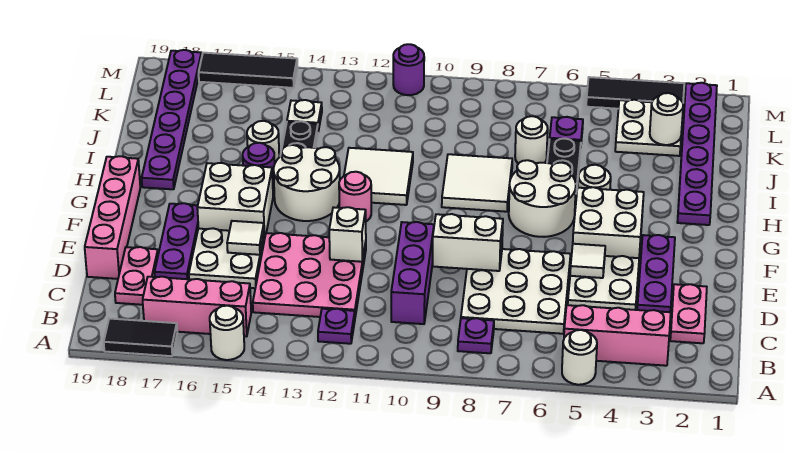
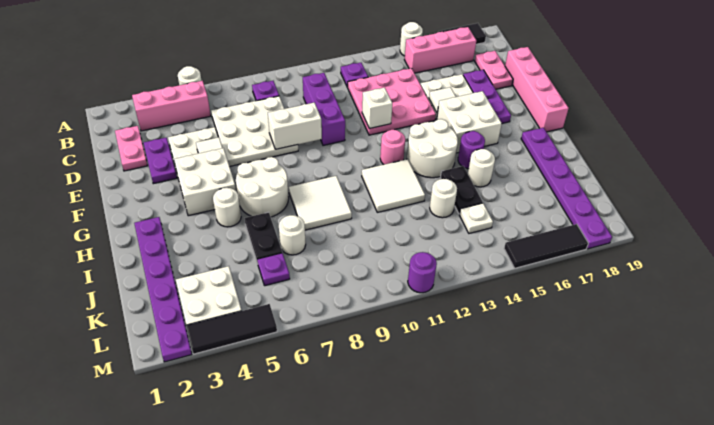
purple 1x3 plate [637,235,675,312] -> purple 1x2 plate [144,138,177,184]
white 1x1 round brick [650,93,683,145] -> white 1x1 round brick moved to [430,179,457,218]

